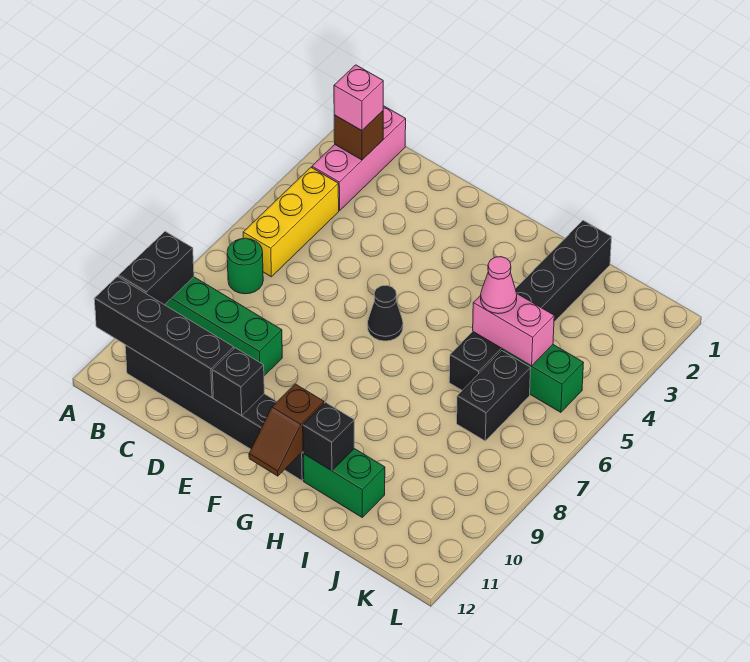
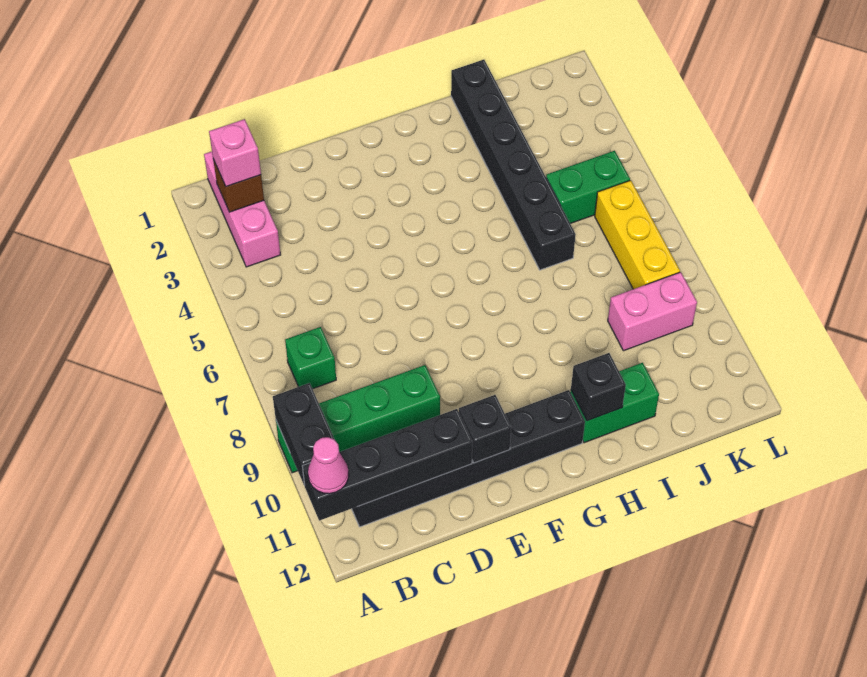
yellow 1x3 brick [243,168,339,277] -> yellow 1x3 brick moved to [595,180,680,289]
green 1x1 round brick [227,238,263,294] -> green 1x1 brick [285,327,336,389]
black 1x1 cone [368,285,403,341] -> none
brown 1x2 slope [249,384,324,476] -> none
pink 1x2 brick [473,294,554,366] -> pink 1x2 brick moved to [608,272,697,351]
pink 1x1 cone [481,257,517,314] -> pink 1x1 cone moved to [308,437,349,494]
black 1x2 brick [457,351,531,441] -> none

